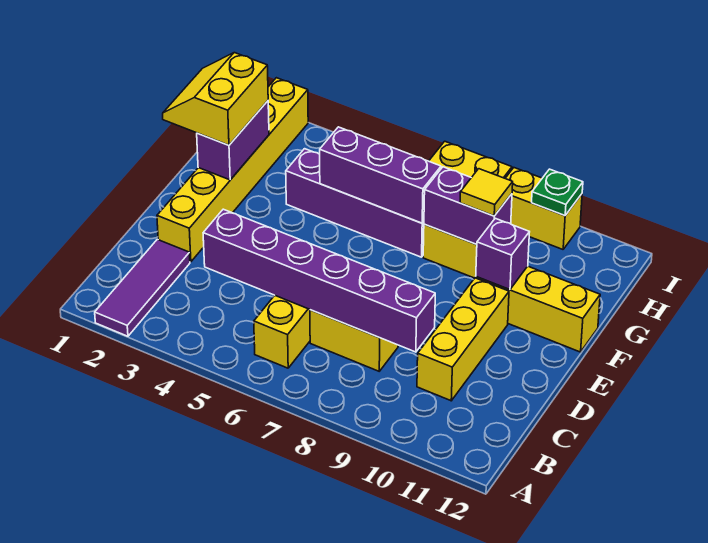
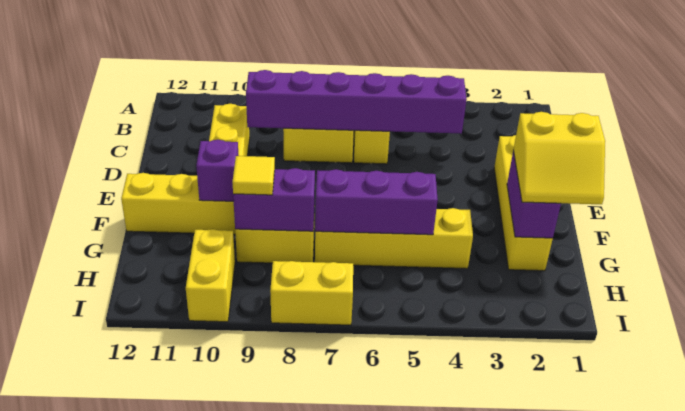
purple 1x3 tile [95,239,190,336] -> none
yellow 1x6 brick [157,78,308,262] -> yellow 1x4 brick [494,135,553,271]
yellow 2x2 slope [163,53,268,145] -> yellow 2x2 slope turned to [513,112,605,204]
purple 1x4 brick [286,149,424,257] -> yellow 1x4 brick [315,208,473,269]
yellow 1x2 brick [505,168,582,249] -> yellow 1x2 brick turned to [186,229,235,322]
green 1x1 plate [532,169,583,216] -> none

